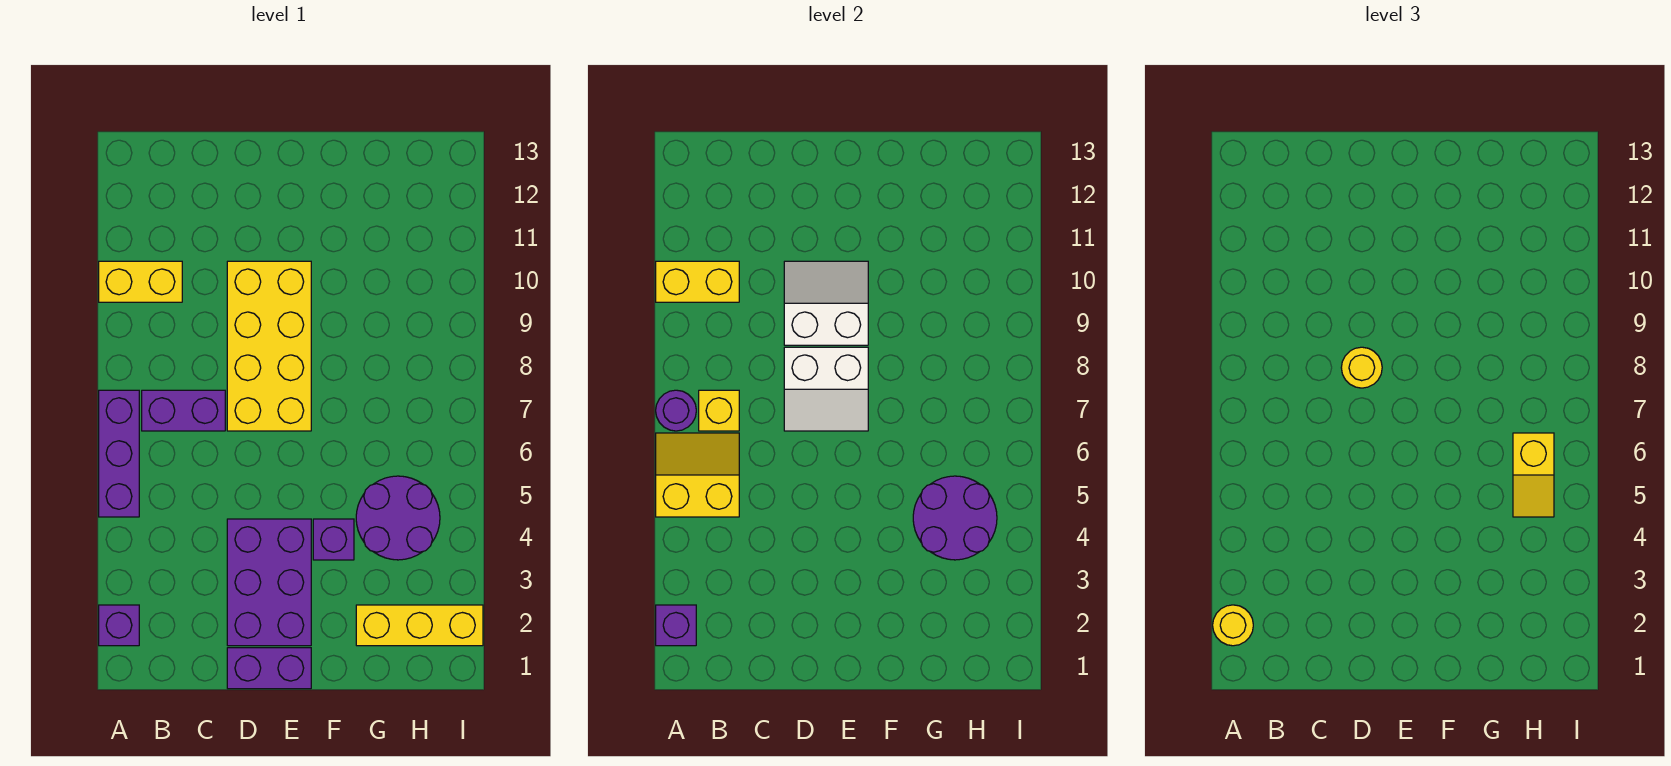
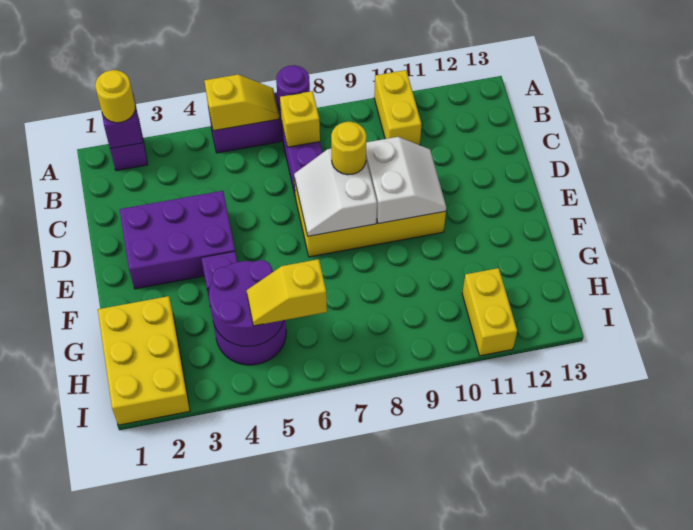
yellow 2x2 slope [656,433,739,517] -> yellow 1x2 slope [204,75,279,131]
yellow 1x2 brick [656,261,739,302] -> yellow 1x2 brick moved to [462,268,517,356]
purple 1x2 brick [227,648,311,689] -> none
yellow 1x3 brick [356,605,483,646] -> yellow 2x3 brick [98,296,190,425]

